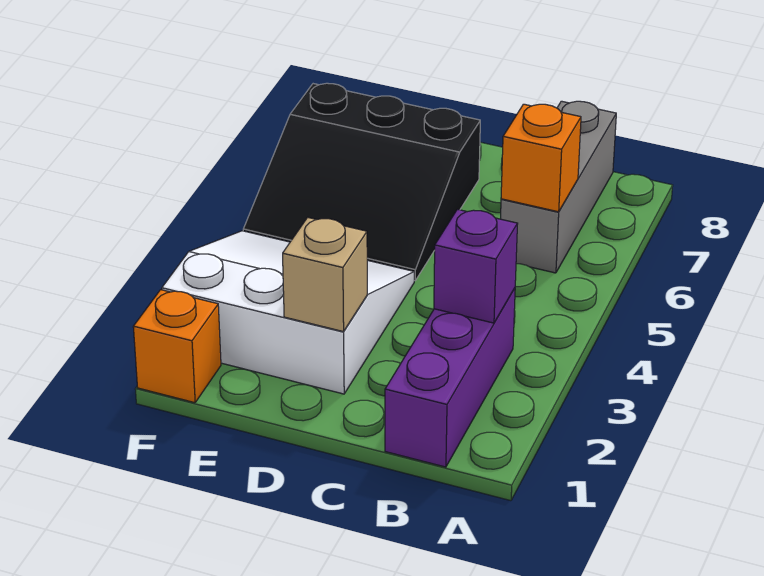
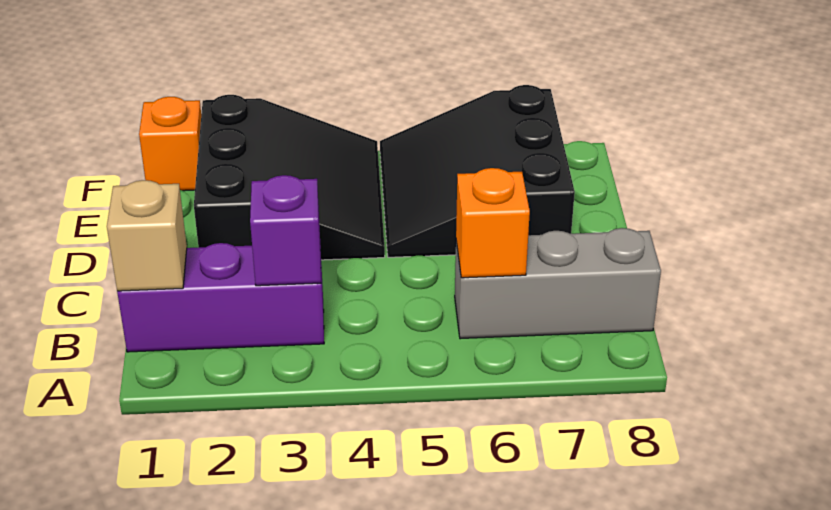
white 3x3 slope [162,231,414,394] -> black 3x3 slope [194,95,385,260]
tan 1x1 brick [283,217,367,332] -> tan 1x1 brick moved to [107,180,187,291]

